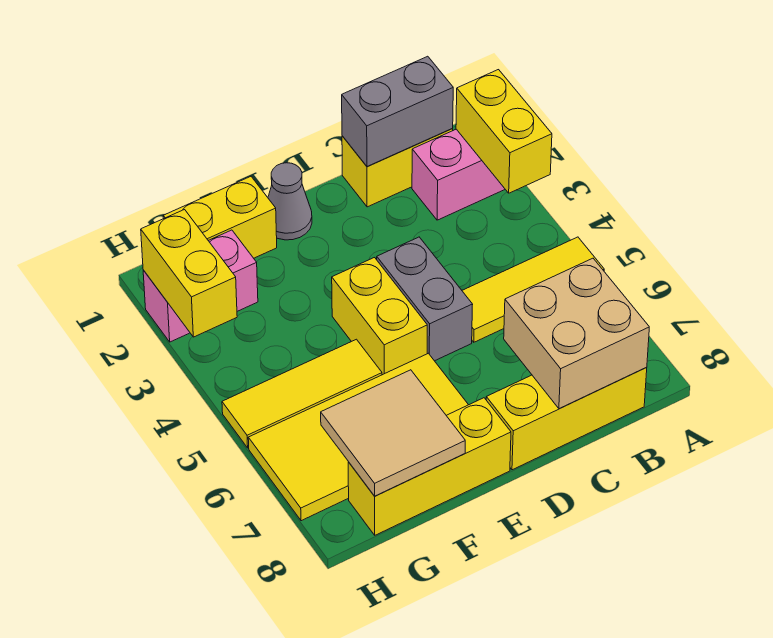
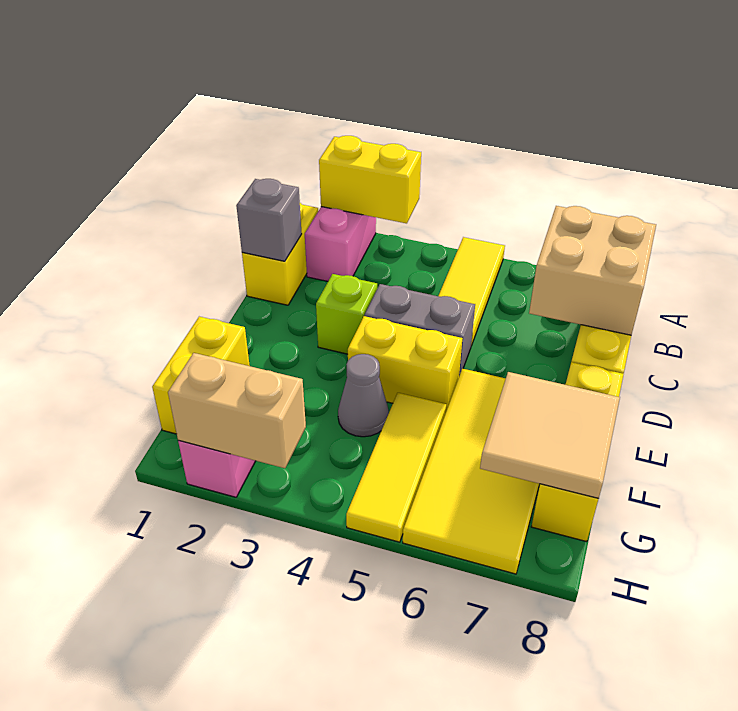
grey 1x2 brick [342,56,453,166] -> grey 1x1 brick [236,179,302,261]
none -> lime 1x1 brick [316,274,377,354]
grey 1x1 cone [268,163,312,240] -> grey 1x1 cone moved to [338,354,389,437]
yellow 1x2 brick [141,210,237,337] -> tan 1x2 brick [168,353,306,468]

